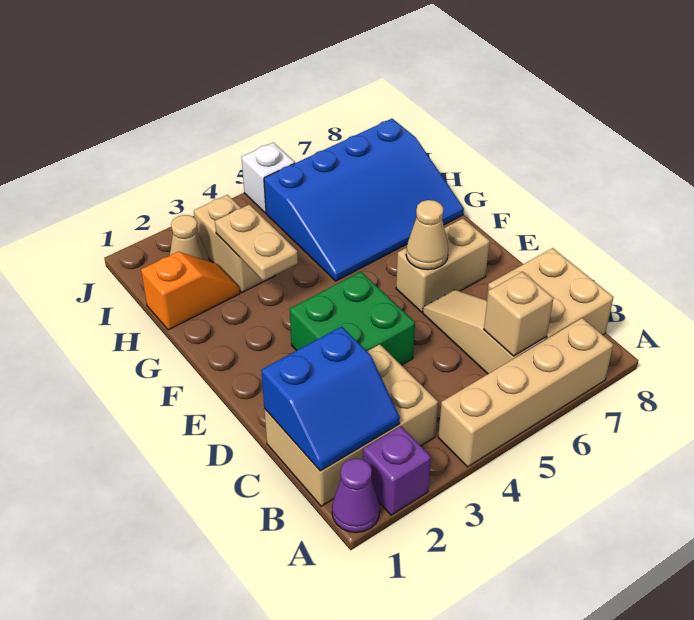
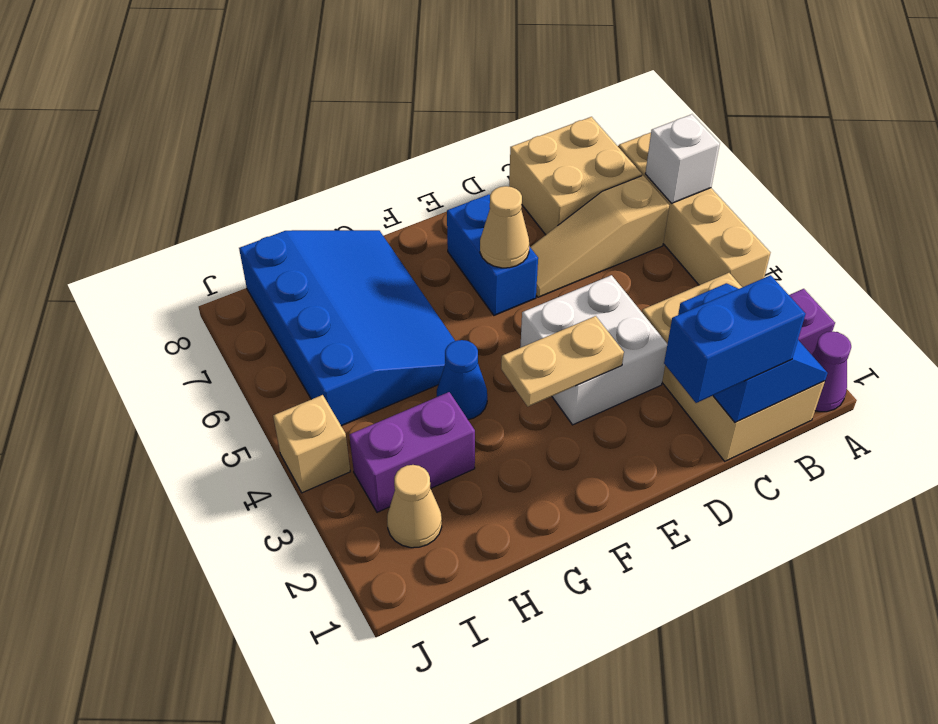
tan 1x1 brick [484,272,553,356] -> tan 1x1 brick moved to [273,395,350,493]
none -> blue 1x2 brick [664,275,806,403]
green 2x2 brick [290,272,415,365] -> white 2x2 brick [520,275,667,425]
tan 1x2 brick [396,219,490,312] -> blue 1x2 brick [447,194,538,315]
tan 1x2 plate [215,204,298,281] -> tan 1x2 plate moved to [501,316,624,407]
none -> blue 1x1 cone [437,340,487,420]
orange 1x2 slope [141,252,240,330] -> none
tan 1x2 brick [194,195,275,293] -> purple 1x2 brick [349,392,475,512]
white 1x1 brick [242,142,295,213] -> white 1x1 brick moved to [645,114,720,203]

